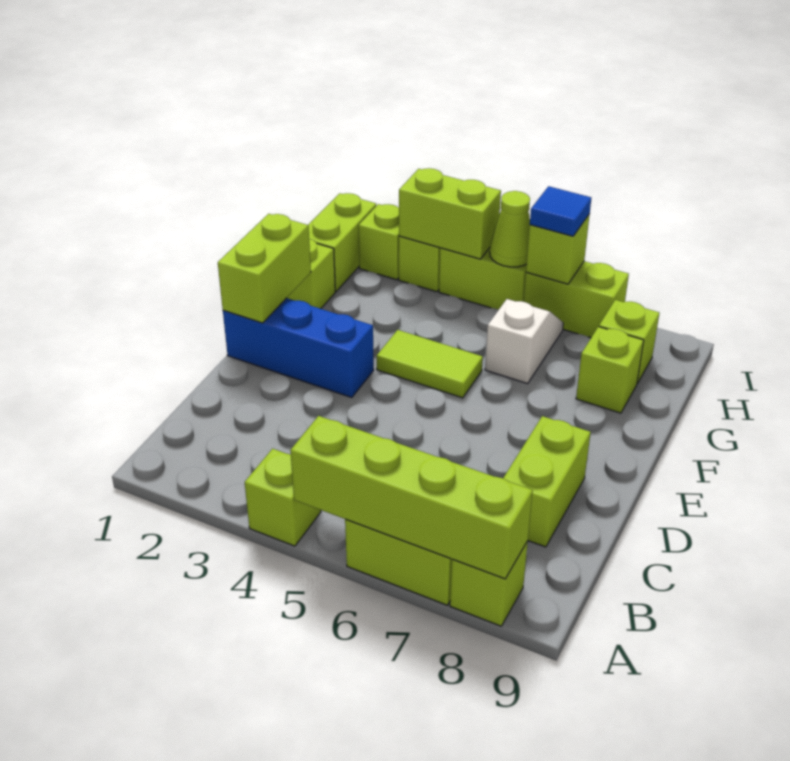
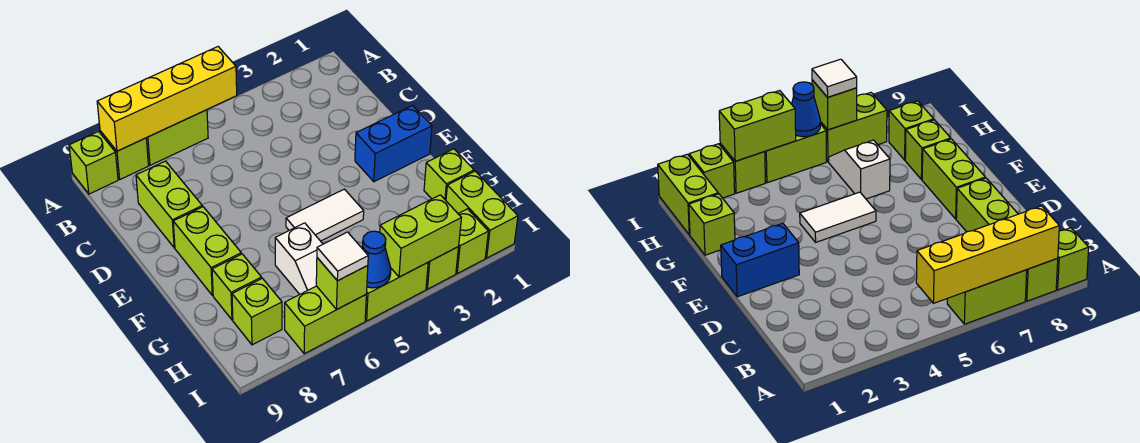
lime 1x1 brick [245,449,321,546] -> lime 1x1 brick moved to [69,132,118,194]
lime 1x4 brick [290,416,533,579] -> yellow 1x4 brick [97,47,237,151]
blue 1x3 brick [223,298,374,397] -> blue 1x2 brick [355,106,432,182]
lime 1x2 brick [218,214,311,323] -> lime 1x2 brick moved to [173,207,241,295]
lime 1x2 tile [377,330,483,398] -> white 1x2 tile [286,189,364,241]
lime 1x1 cone [490,191,530,267] -> blue 1x1 cone [362,231,391,288]
blue 1x1 tile [530,186,591,236] -> white 1x1 tile [317,232,368,281]

